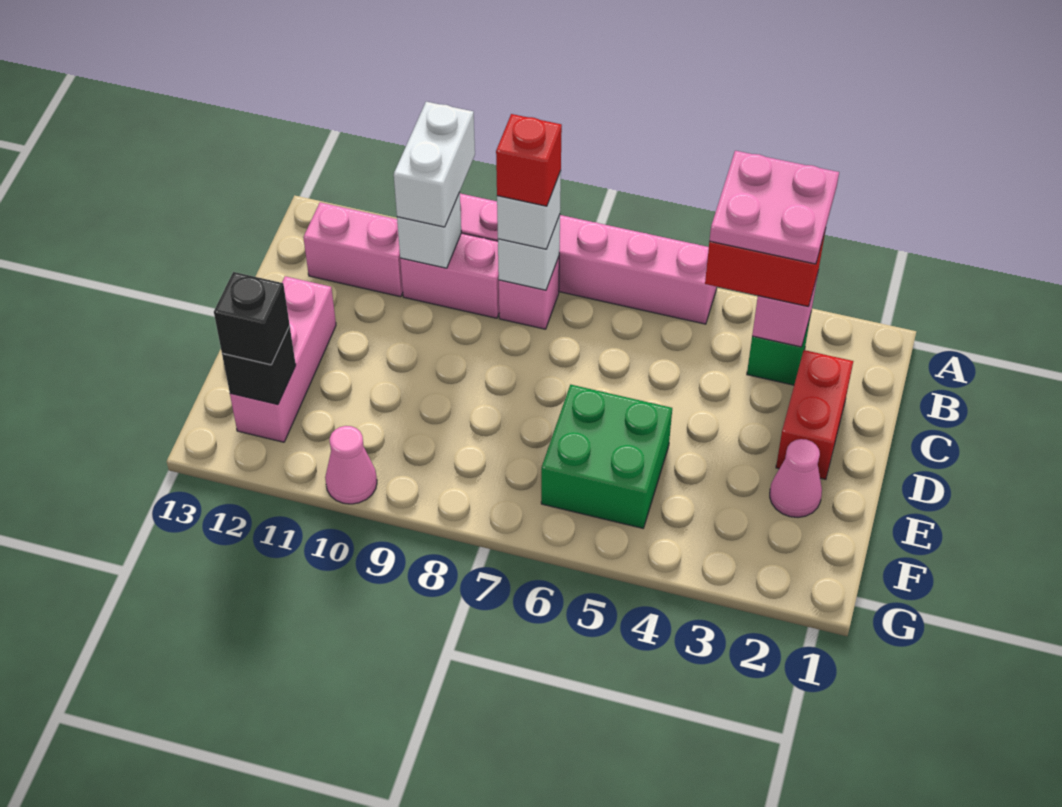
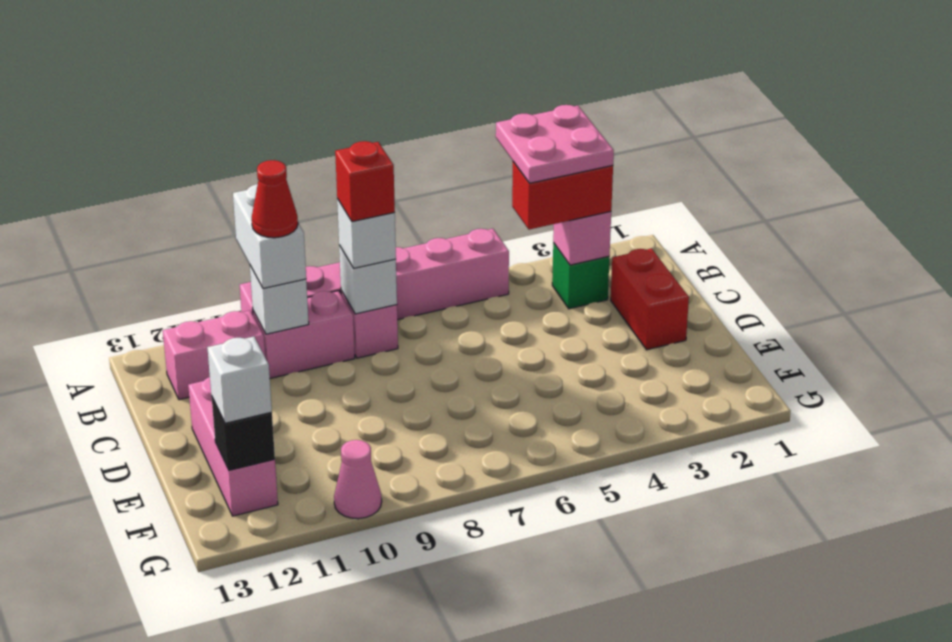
none -> red 1x1 cone [252,160,298,238]
pink 1x1 cone [770,439,822,517] -> none
green 2x2 brick [541,385,672,528] -> none
black 1x1 brick [214,272,290,365] -> white 1x1 brick [207,337,272,423]

